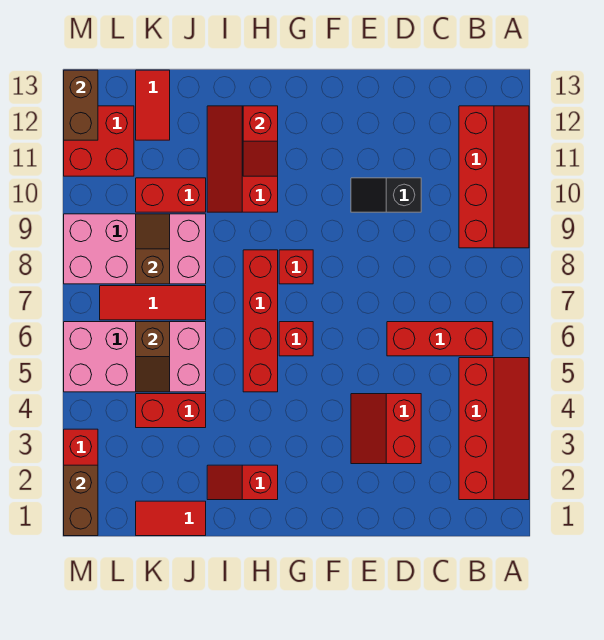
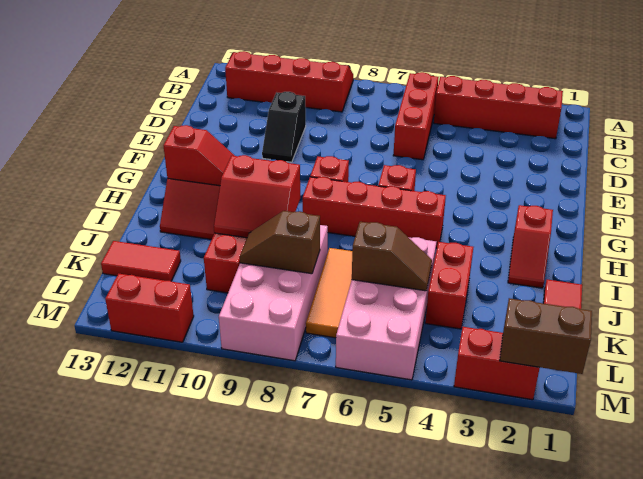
red 2x2 slope [351,394,421,464] -> red 2x2 slope moved to [214,155,300,238]
red 1x3 tile [100,286,206,320] -> orange 1x3 tile [306,248,352,338]
red 2x2 brick [64,106,134,176] -> red 1x2 brick [105,274,194,342]
brown 1x2 brick [64,70,98,140] -> none

